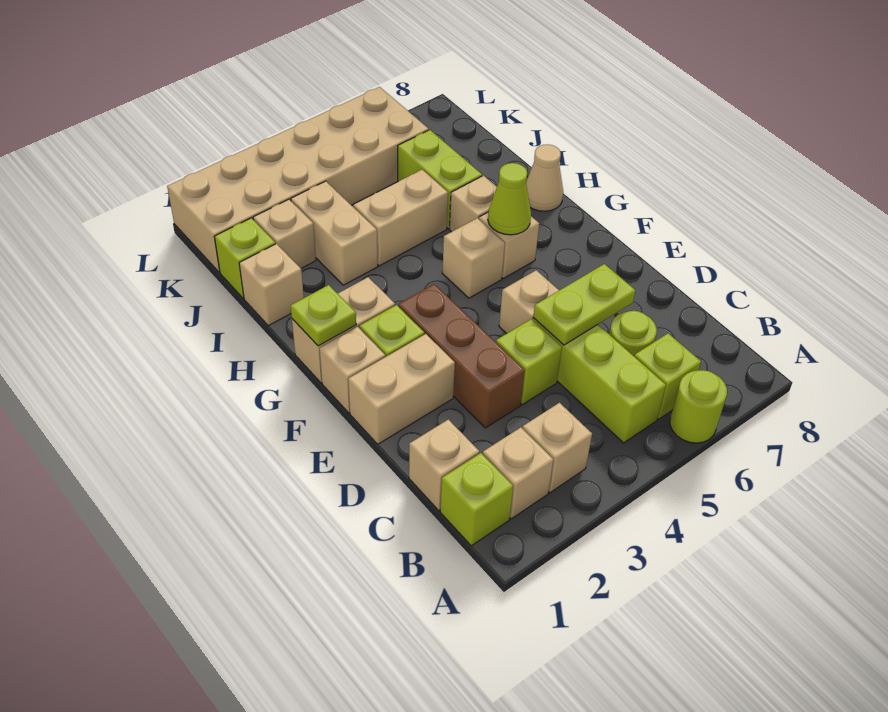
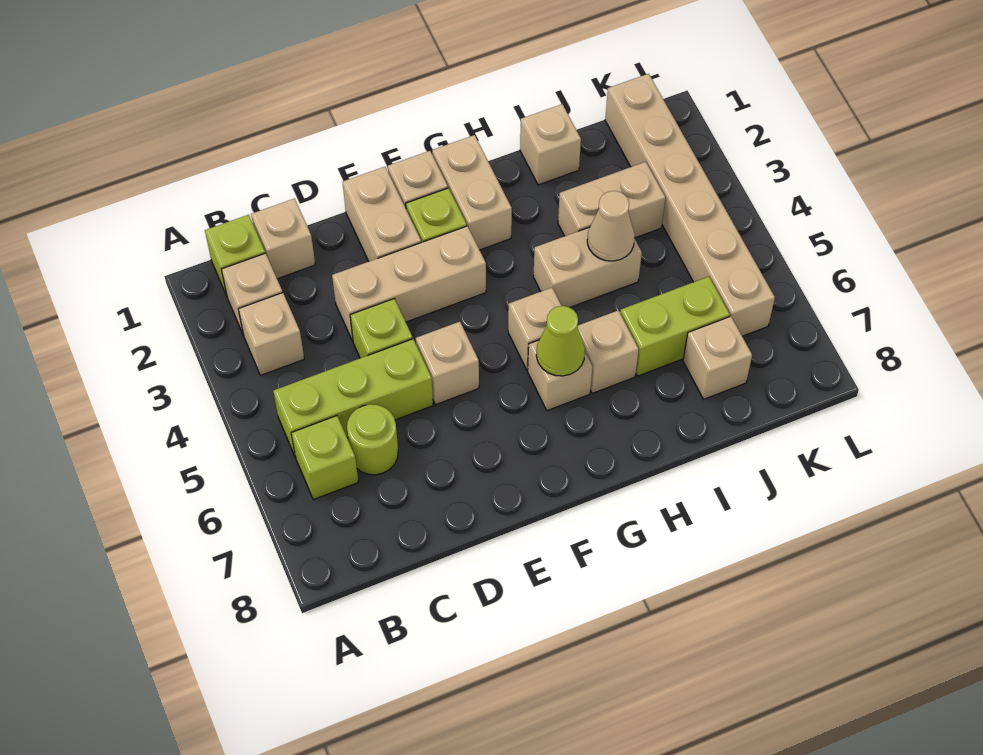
lime 1x1 round brick [670,370,727,443] -> none
brown 1x3 brick [398,284,525,428] -> tan 1x3 brick [332,226,486,341]
lime 1x2 plate [533,264,635,345] -> none
lime 1x1 plate [291,285,356,346] -> none
tan 1x1 cone [526,144,563,211] -> tan 1x1 cone moved to [587,191,635,261]
tan 1x2 brick [353,170,448,266] -> tan 1x2 brick turned to [533,227,642,307]
lime 1x1 brick [214,218,275,299] -> none
tan 1x1 brick [253,199,316,268] -> tan 1x1 brick moved to [683,316,752,399]
tan 2x6 brick [167,87,429,272] -> tan 1x6 brick [605,74,775,336]

